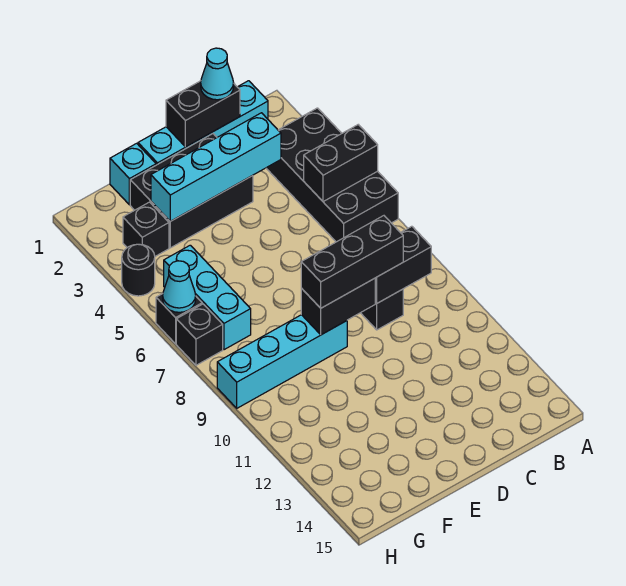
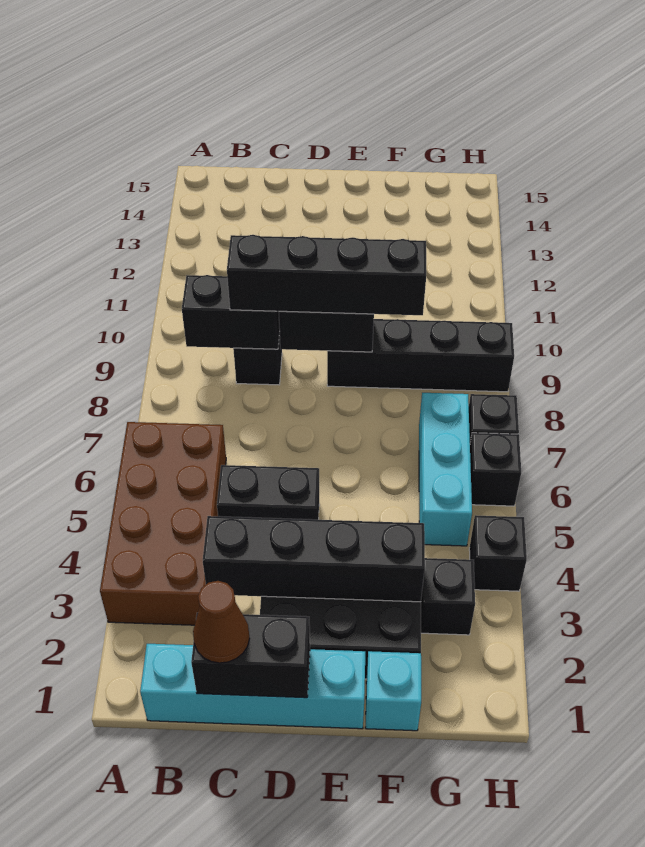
black 2x4 brick [266,108,398,242] -> brown 2x4 brick [100,422,226,625]
black 1x2 brick [304,125,378,202] -> black 1x2 brick moved to [217,465,319,520]
cyan 1x1 cone [201,48,234,100] -> brown 1x1 cone [193,581,250,663]
cyan 1x4 brick [151,113,281,221] -> black 1x4 brick [203,516,425,602]
black 1x3 brick [301,216,403,308] -> black 1x4 brick [227,235,426,315]
cyan 1x4 brick [217,315,347,408] -> black 1x4 brick [327,319,514,392]
black 1x1 round brick [122,244,155,296] -> black 1x1 brick [469,515,527,591]
cyan 1x1 cone [163,261,196,312] -> none

